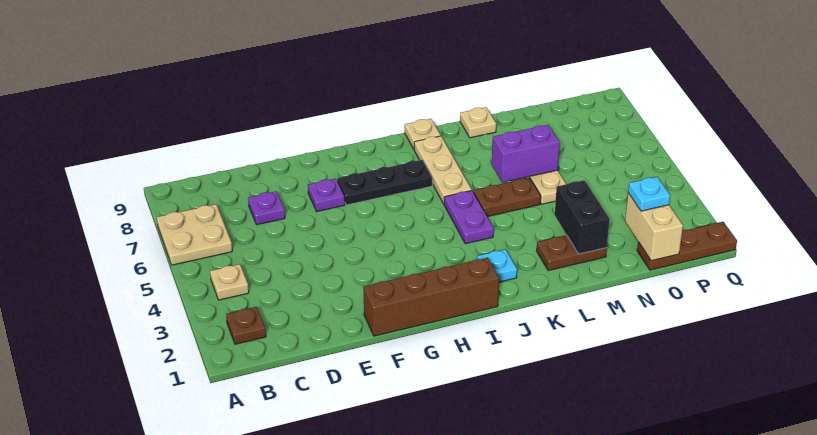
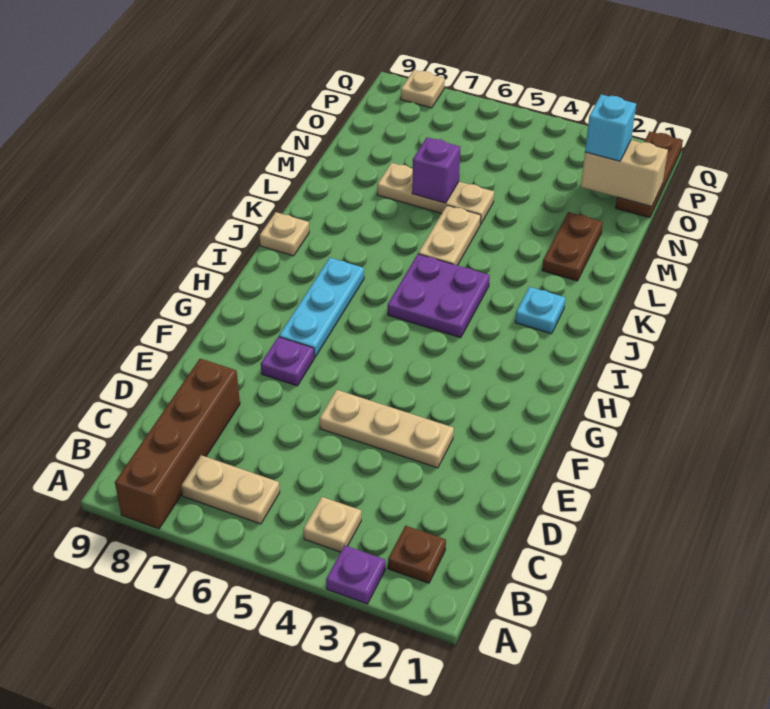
tan 2x2 plate [157,204,232,265] -> tan 1x2 plate [181,455,280,524]
purple 1x1 plate [248,191,285,225] -> purple 1x1 plate moved to [326,546,385,604]
brown 1x4 brick [363,258,499,336] -> brown 1x4 brick moved to [115,359,240,529]
black 1x3 plate [337,160,432,205] -> cyan 1x3 plate [279,258,364,357]
purple 1x2 plate [444,191,494,244] -> purple 2x2 plate [388,254,490,338]
tan 1x3 plate [414,136,472,204] -> tan 1x3 plate moved to [319,390,454,468]
brown 1x2 plate [474,178,541,217] -> tan 1x2 plate [418,205,481,265]
purple 1x2 brick [492,125,560,182] -> purple 1x1 brick [412,138,461,203]
tan 1x1 plate [460,107,496,138] -> tan 1x1 plate moved to [401,70,445,108]
black 1x2 brick [555,180,610,254] -> none
cyan 1x1 plate [628,177,670,211] -> cyan 1x1 brick [585,94,636,161]

